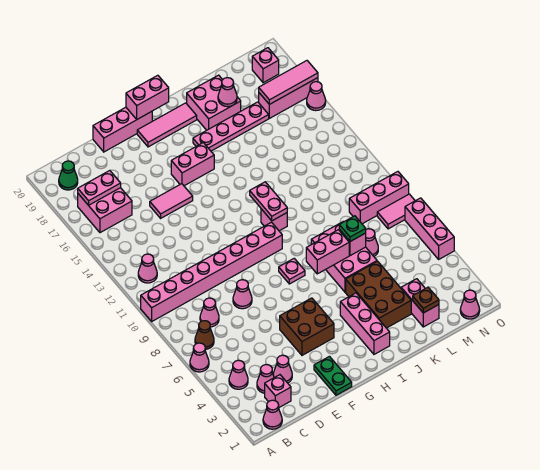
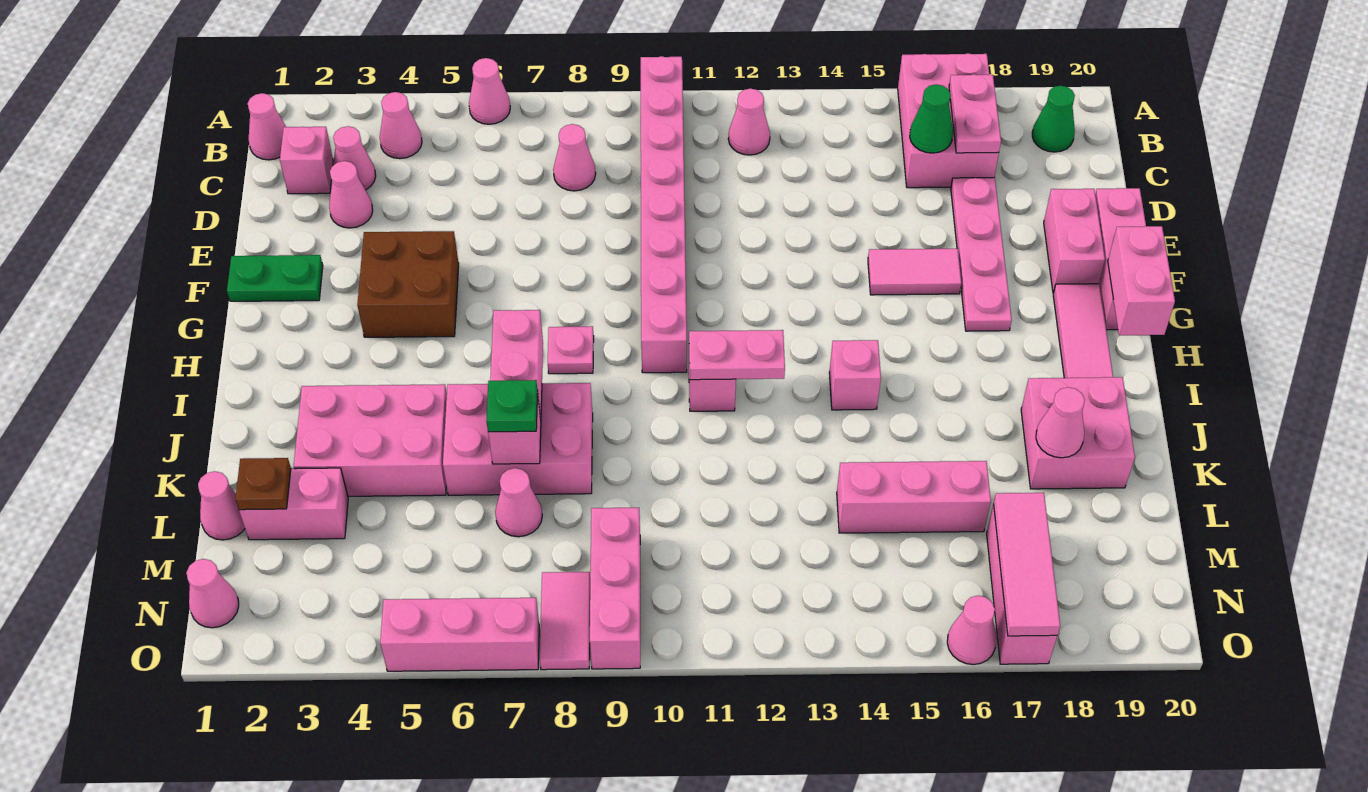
brown 1x1 cone [195,321,214,349] -> none
pink 2x2 brick [78,188,132,233] -> pink 2x3 brick [898,53,999,188]
none -> green 1x1 cone [910,84,953,153]
pink 1x1 cone [233,280,252,309] -> pink 1x1 cone moved to [198,471,245,540]
pink 1x2 tile [150,184,193,218] -> pink 1x2 tile turned to [868,249,961,295]
pink 1x2 brick [171,143,214,186] -> pink 1x2 brick moved to [1044,189,1105,293]
pink 1x3 brick [340,293,390,354] -> pink 1x3 brick moved to [837,461,991,533]
pink 1x4 plate [193,102,269,151] -> pink 1x4 plate moved to [951,177,1012,331]
brown 2x3 brick [346,261,411,328] -> pink 2x3 brick [294,384,447,496]
pink 1x1 brick [252,48,279,83] -> pink 1x1 brick moved to [829,340,881,410]

